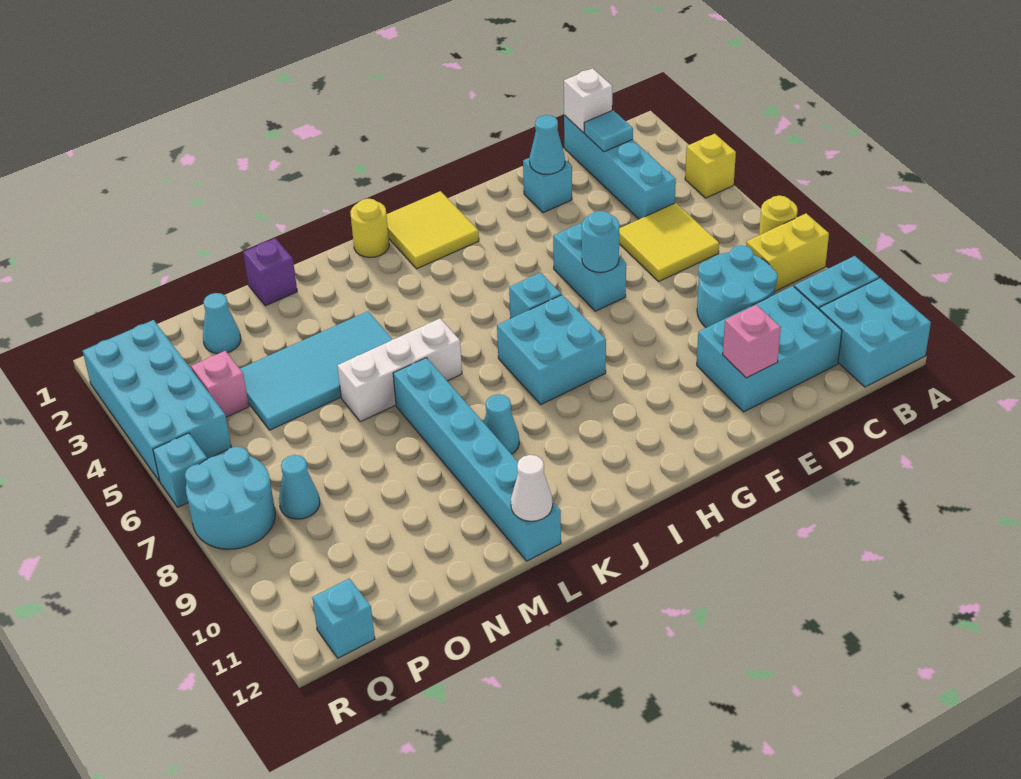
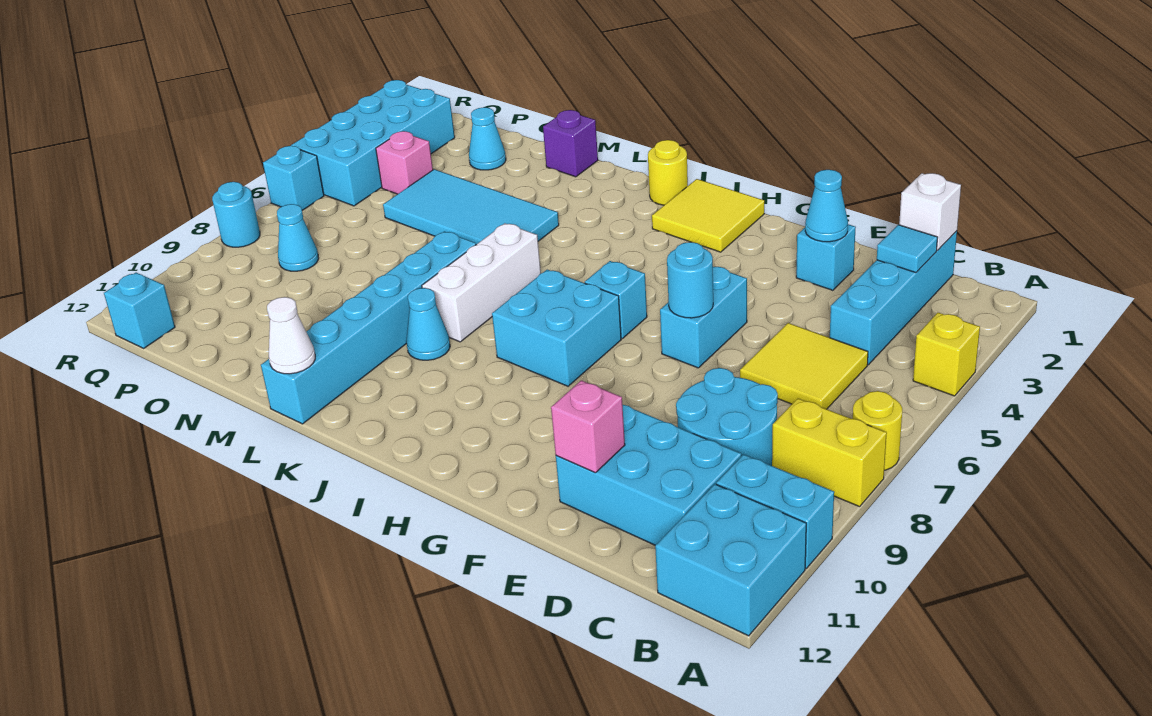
white 1x3 brick [337,319,462,422] -> white 1x3 brick turned to [422,223,541,342]
cyan 2x2 round brick [185,446,275,549] -> cyan 1x1 round brick [212,182,260,247]

